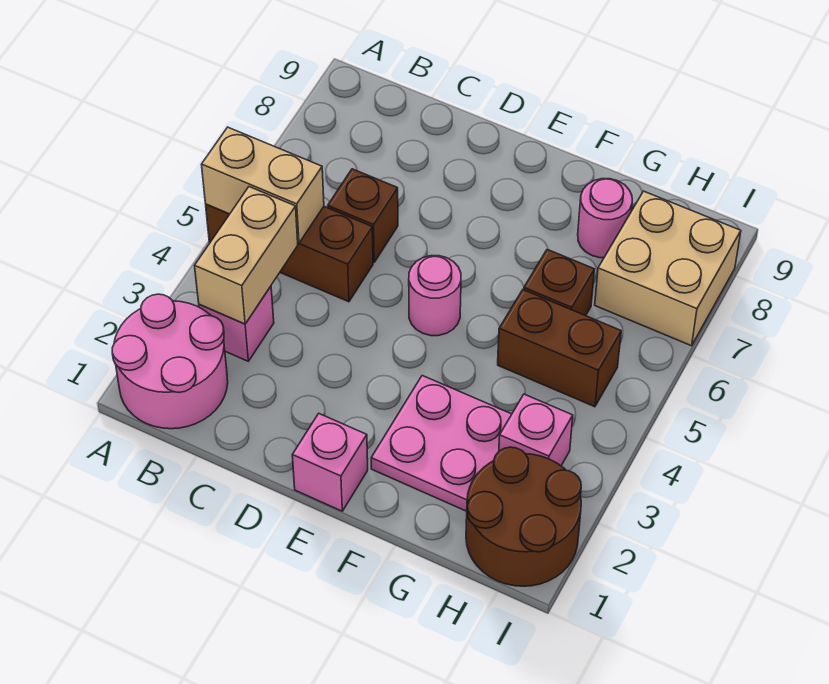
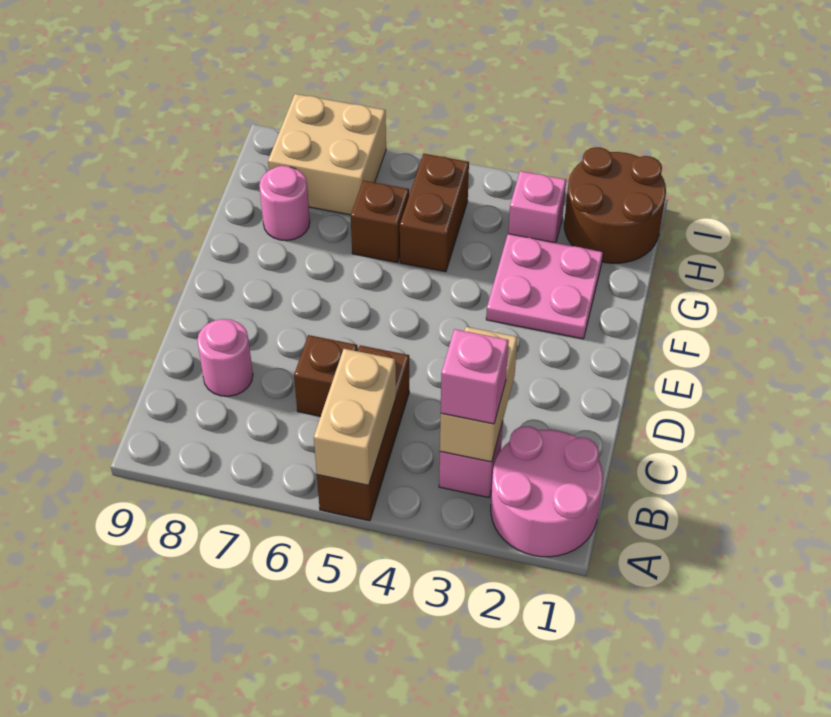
tan 1x2 brick [195,187,298,324] -> tan 1x2 brick turned to [440,327,518,462]
pink 1x1 brick [292,414,368,511] -> pink 1x1 brick moved to [441,329,509,424]
pink 1x1 round brick [409,256,461,336] -> pink 1x1 round brick moved to [197,319,253,396]

